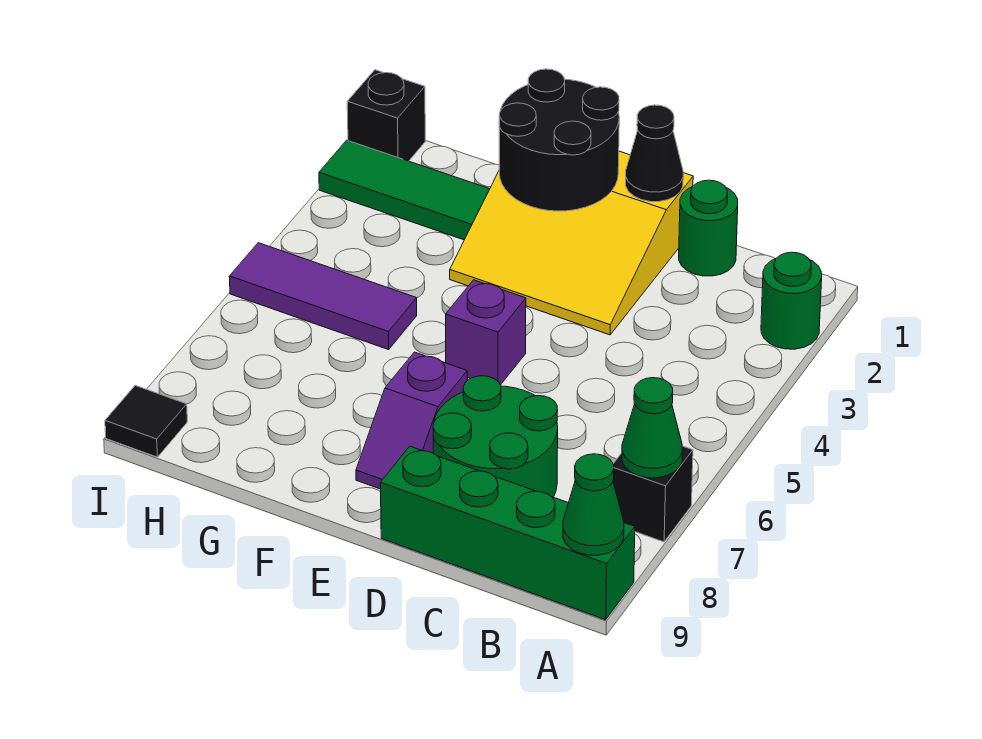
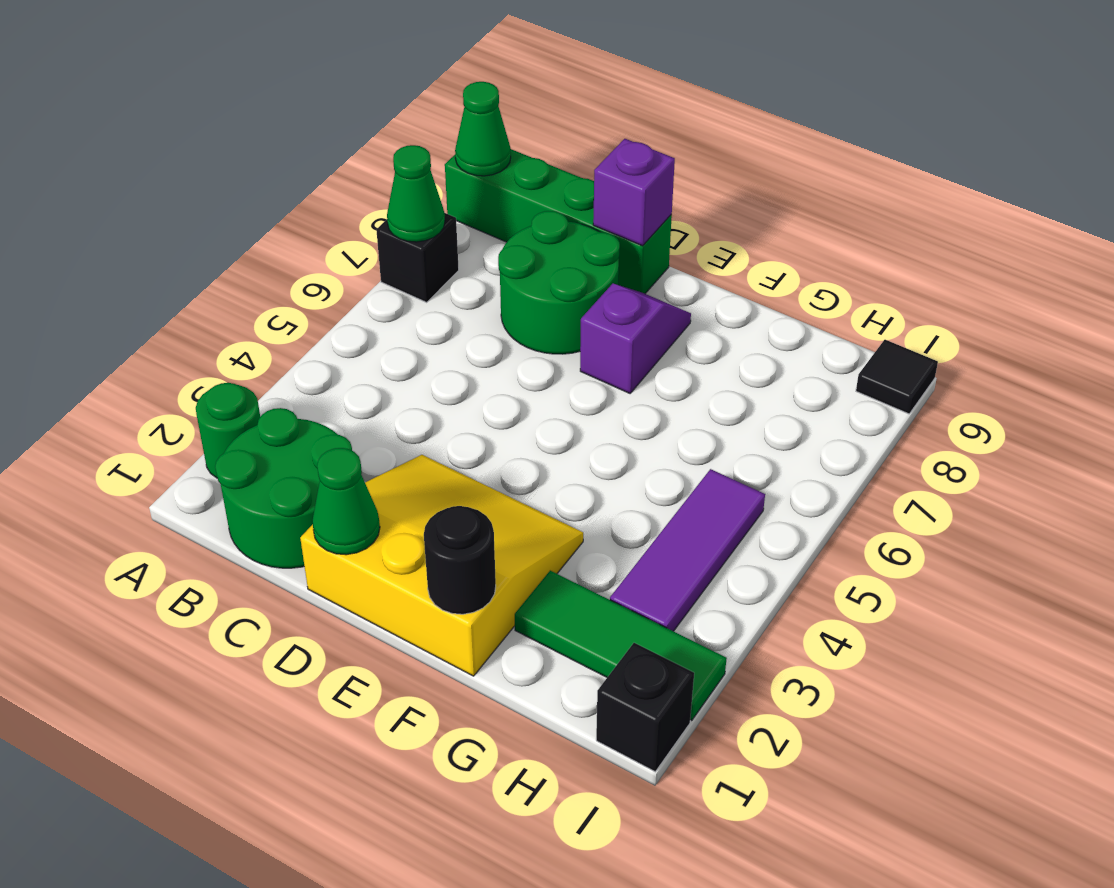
green 1x1 round brick [679,180,738,276] -> green 2x2 round brick [215,408,352,568]
black 1x1 cone [626,105,683,202] -> green 1x1 cone [312,448,380,555]
black 2x2 round brick [499,69,619,211] -> black 1x1 round brick [424,506,496,614]
purple 1x1 brick [446,280,526,385] -> purple 1x1 brick moved to [593,139,675,246]
purple 1x3 tile [229,243,417,350] -> purple 1x3 tile turned to [610,469,765,631]

